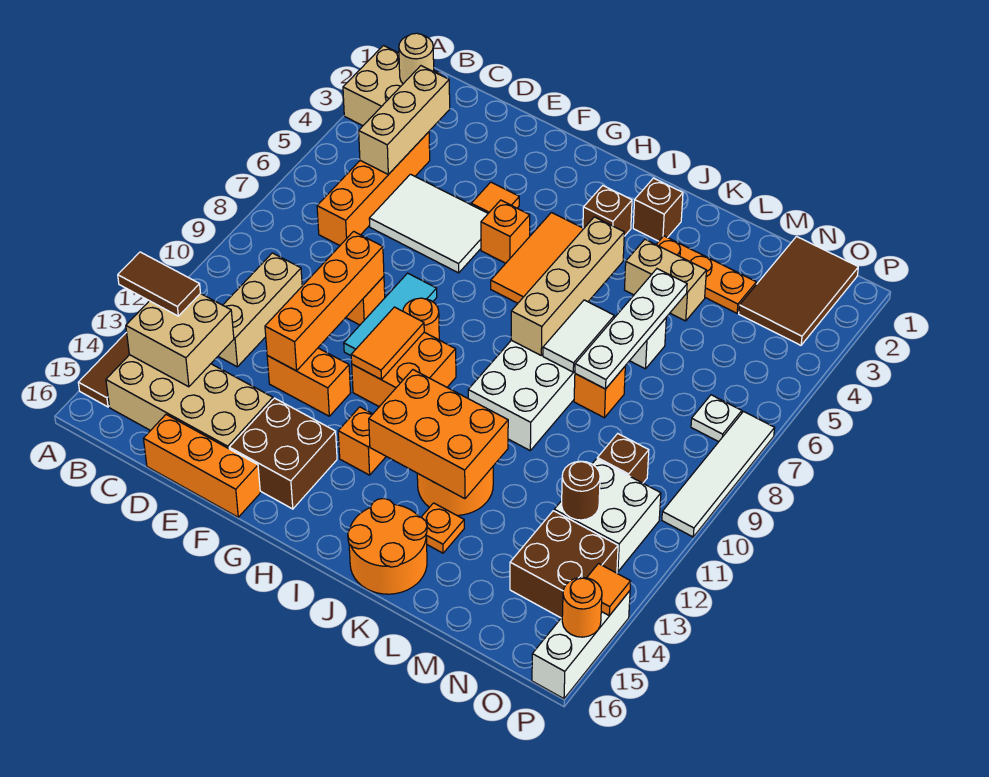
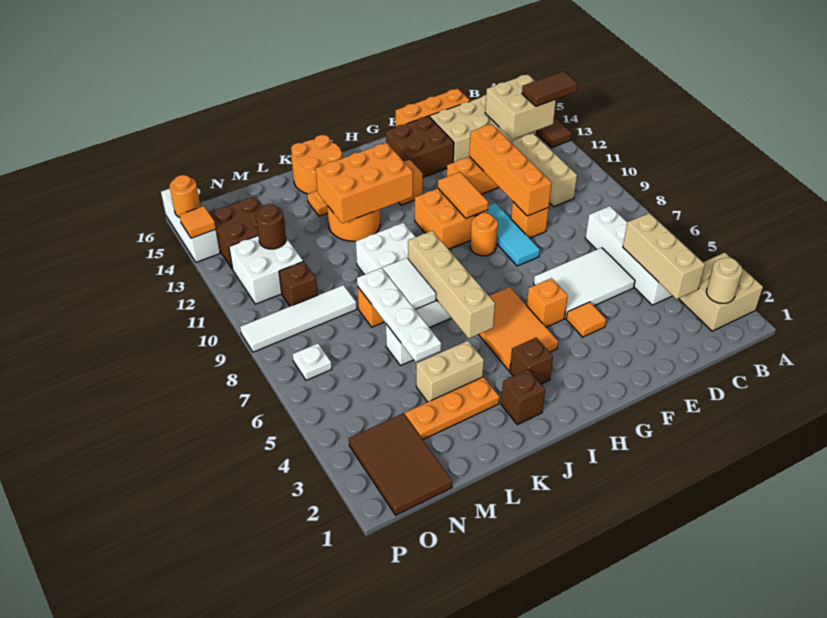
orange 1x4 brick [317,132,430,245] -> white 1x4 brick [585,206,672,305]
white 1x4 tile [662,412,775,537] -> white 1x4 tile turned to [240,285,357,352]

